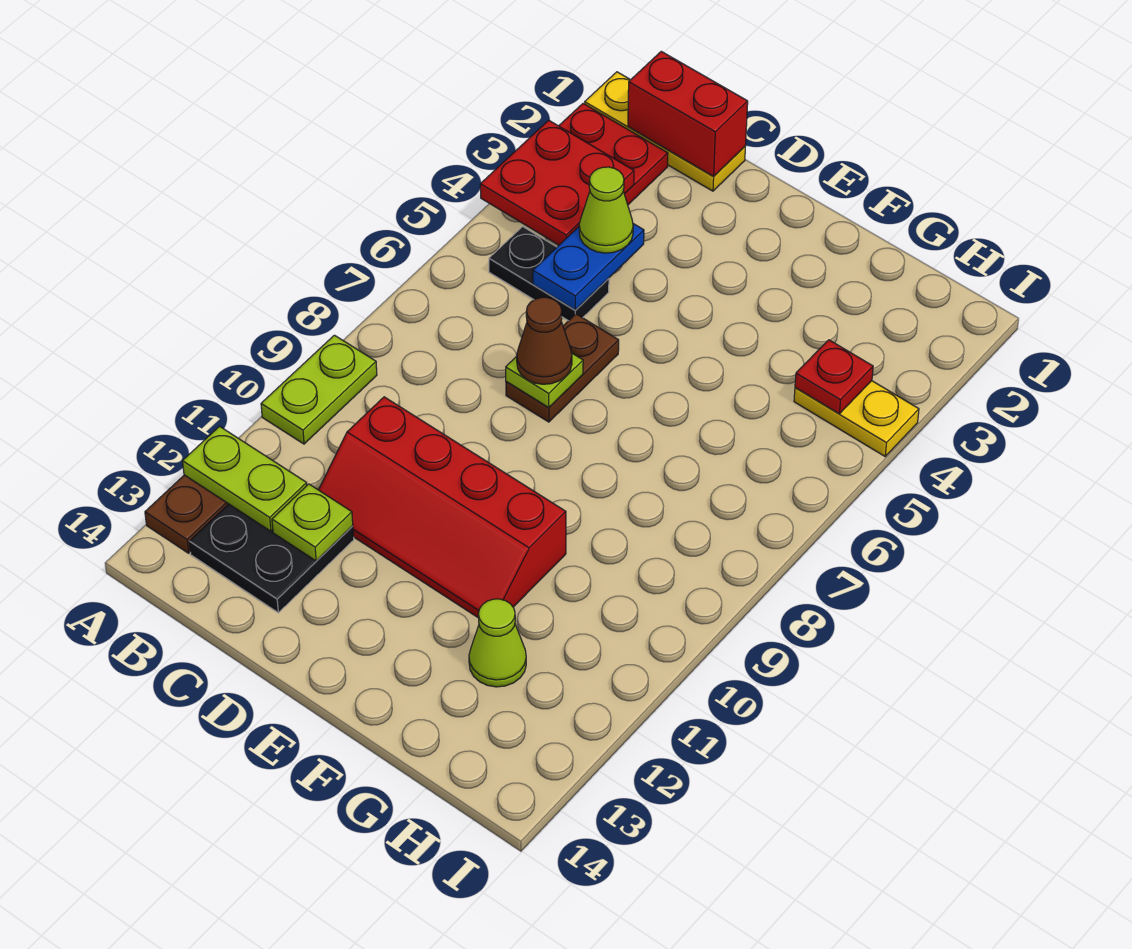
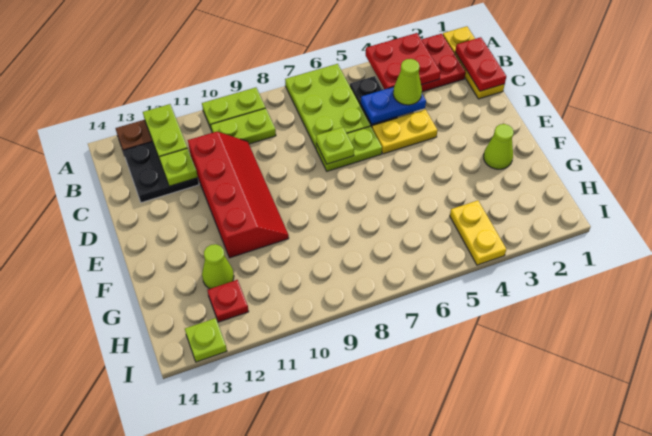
none -> lime 2x3 plate [285,64,370,148]
red 1x2 brick [628,51,748,176] -> red 1x2 plate [455,37,506,91]
none -> lime 1x2 plate [211,108,276,144]
red 2x4 slope [319,397,566,617] -> red 2x4 slope turned to [188,132,289,258]
none -> yellow 1x2 plate [372,110,438,154]
brown 1x2 plate [506,314,619,422] -> lime 1x2 plate [316,126,382,171]
brown 1x1 cone [517,297,572,384] -> none
none -> lime 1x1 cone [484,124,514,169]
red 1x1 plate [795,340,873,414] -> red 1x1 plate moved to [207,280,249,322]
none -> lime 1x1 plate [185,318,227,362]

